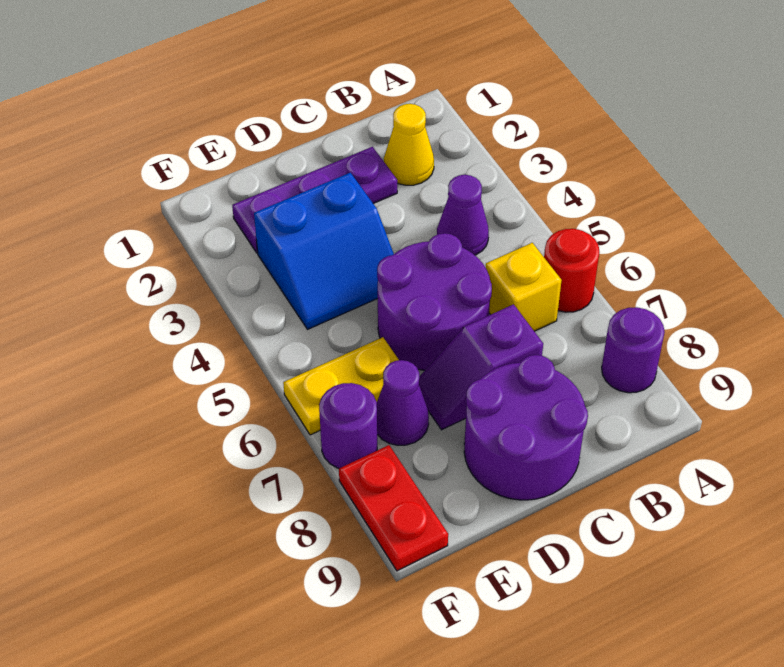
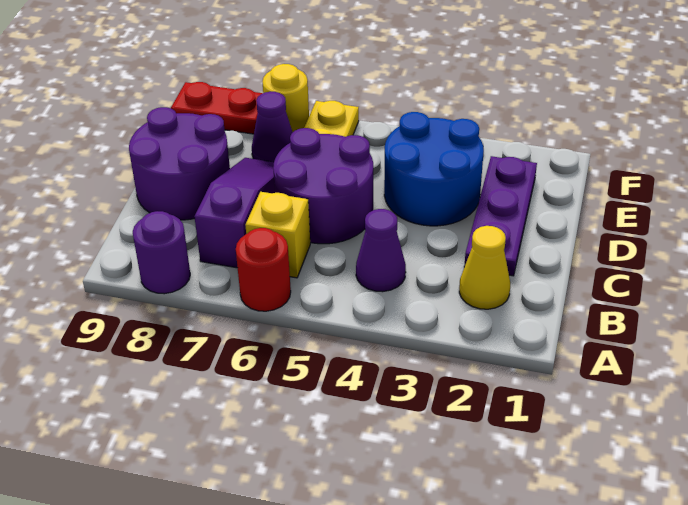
purple 1x2 slope [419,304,543,430] -> purple 1x3 slope [194,158,275,268]
blue 2x2 slope [254,173,394,329] -> blue 2x2 round brick [384,112,484,226]
purple 1x1 round brick [319,383,377,468] -> yellow 1x1 round brick [262,64,309,132]

